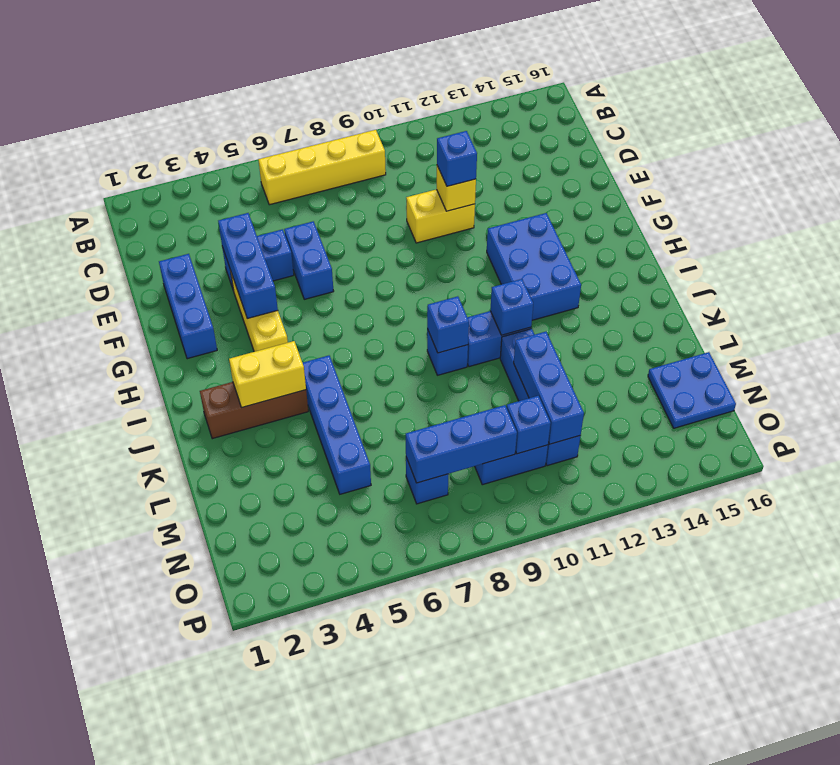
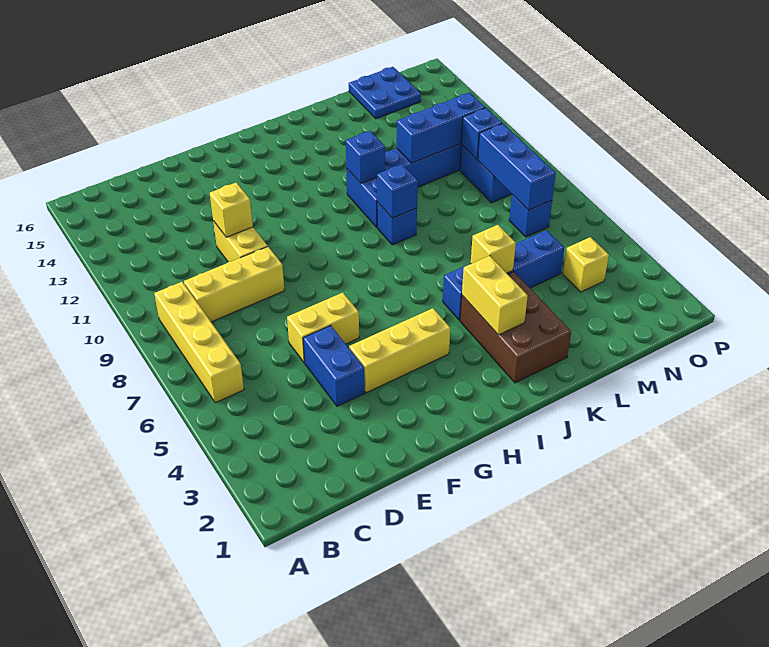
none -> yellow 1x3 brick [184,247,285,322]
blue 1x3 brick [159,254,217,359] -> none
blue 1x3 brick [218,213,278,319] -> none
blue 1x2 brick [284,221,334,299] -> yellow 1x2 brick [287,293,359,363]
blue 1x1 brick [437,131,477,186] -> none
blue 2x3 brick [487,213,581,320] -> none
brown 1x3 brick [200,382,308,439] -> brown 2x3 brick [460,272,571,383]
none -> yellow 1x1 brick [471,225,516,273]
none -> yellow 1x1 brick [563,237,609,292]

